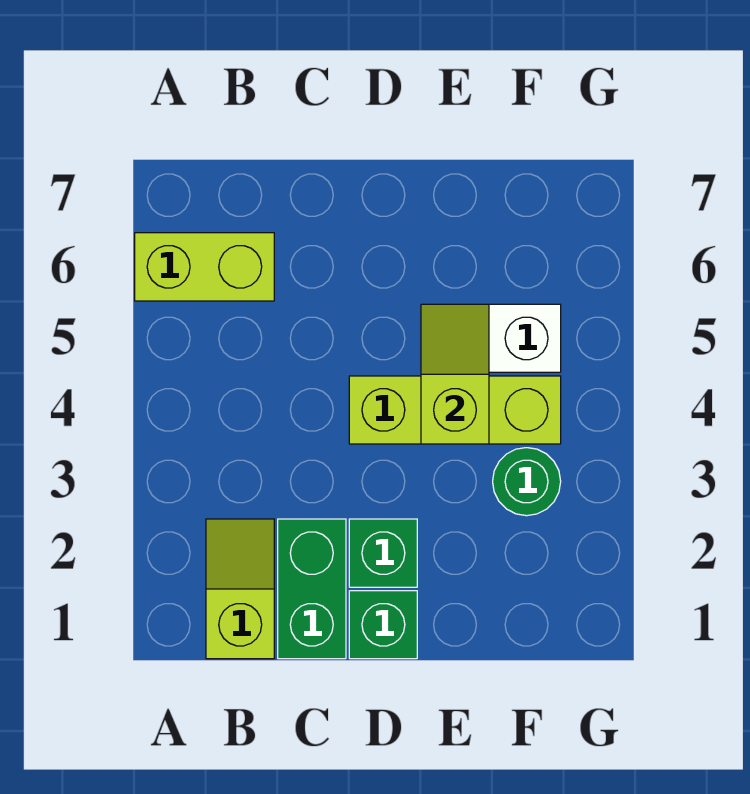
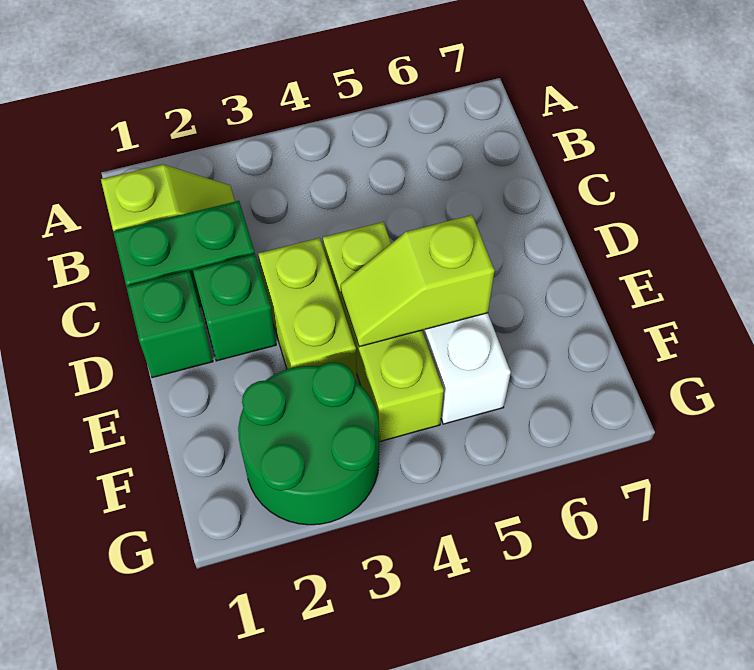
lime 1x2 brick [135,233,274,301] -> lime 1x2 brick moved to [258,238,357,382]
lime 1x2 slope [421,304,489,444] -> lime 1x2 slope turned to [341,215,494,347]
green 1x1 round brick [493,448,561,516] -> green 2x2 round brick [238,362,379,525]

